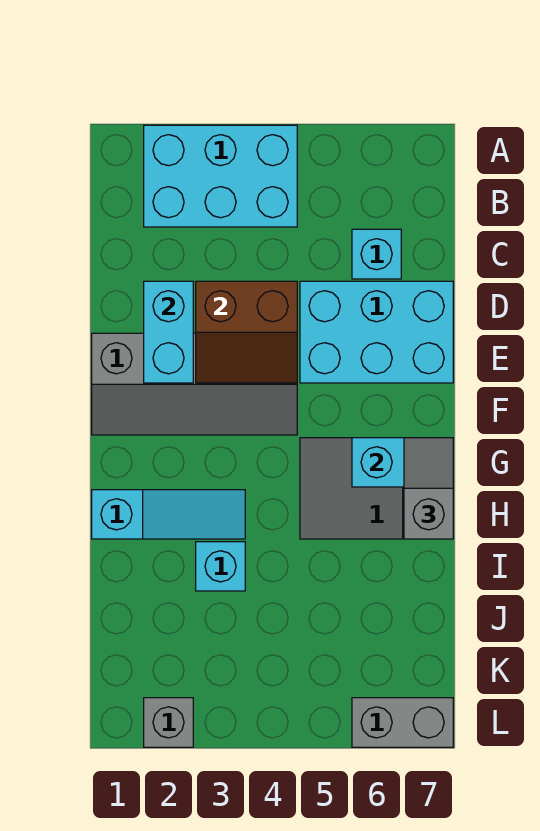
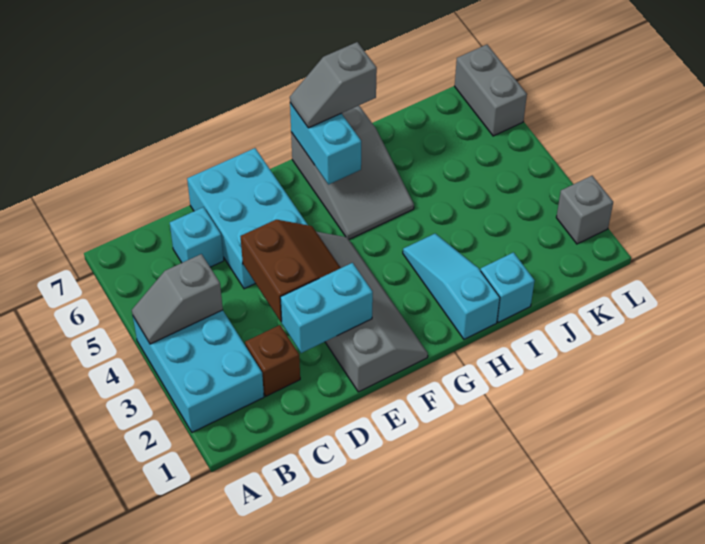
none -> grey 1x2 slope [132,254,223,344]
none -> brown 1x1 brick [245,325,300,396]
cyan 1x1 brick [196,542,245,591] -> cyan 1x1 brick moved to [480,252,535,322]

